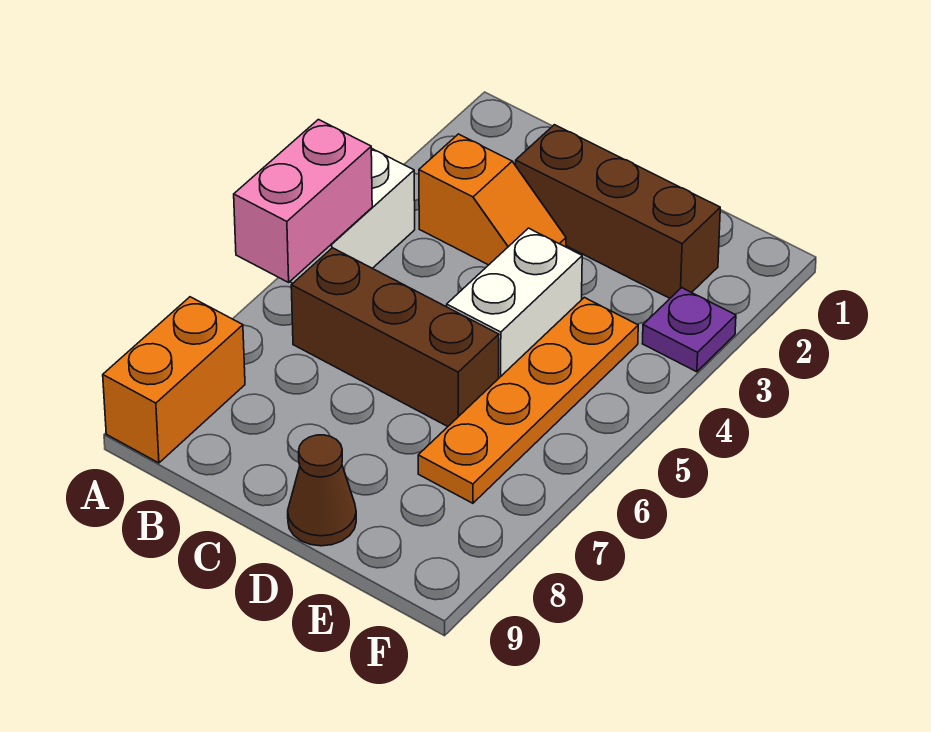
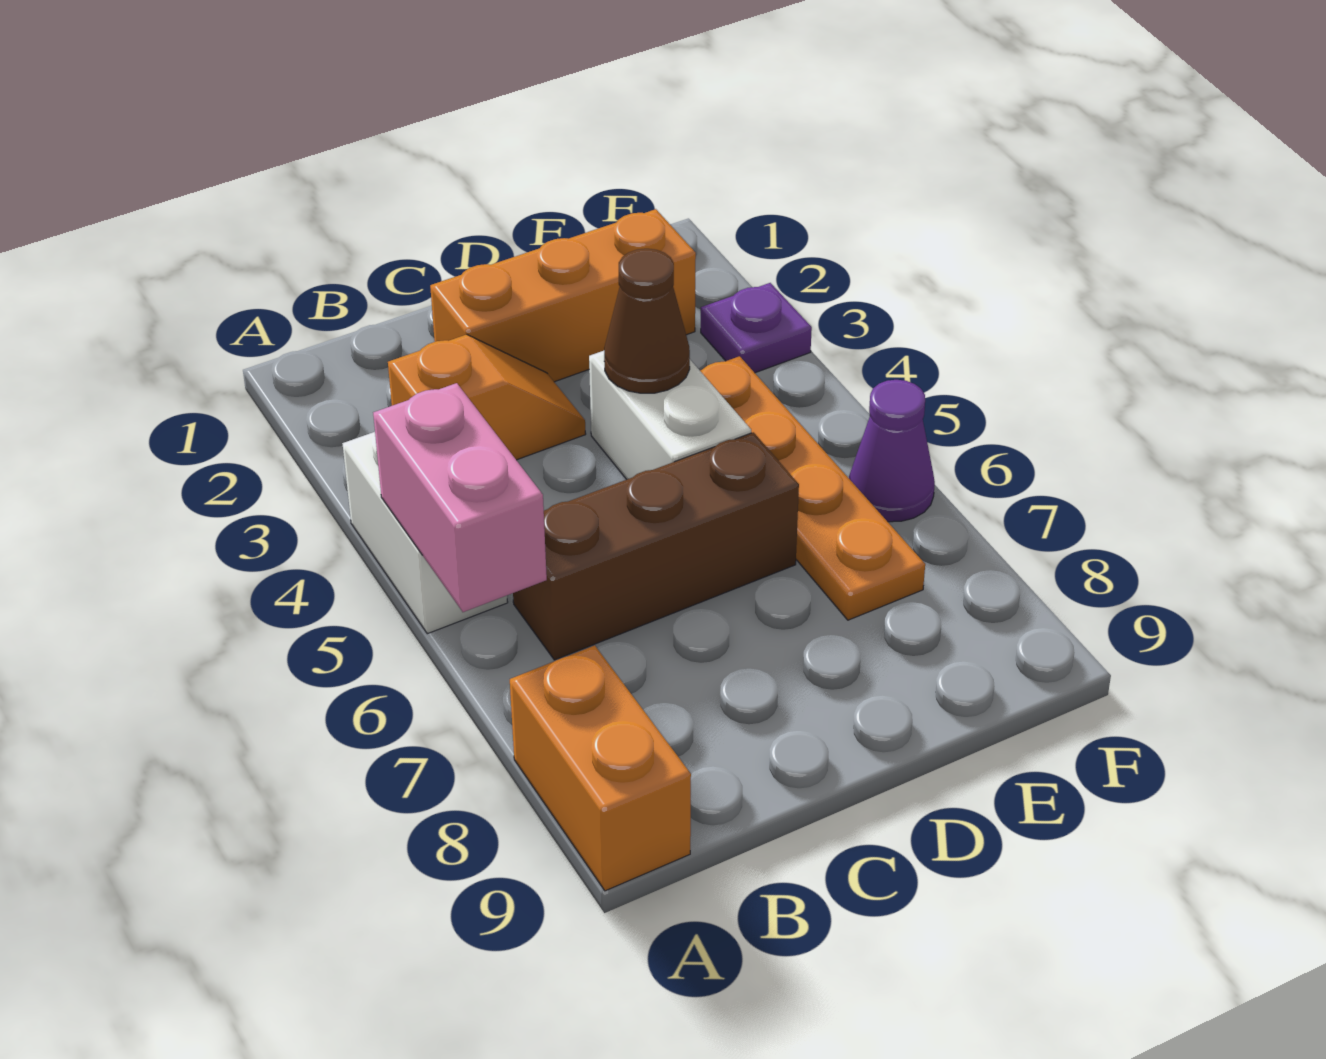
brown 1x3 brick [516,125,720,298] -> orange 1x3 brick [430,209,696,382]
brown 1x1 cone [288,435,356,546] -> brown 1x1 cone moved to [604,249,690,393]
none -> purple 1x1 cone [849,380,935,522]

